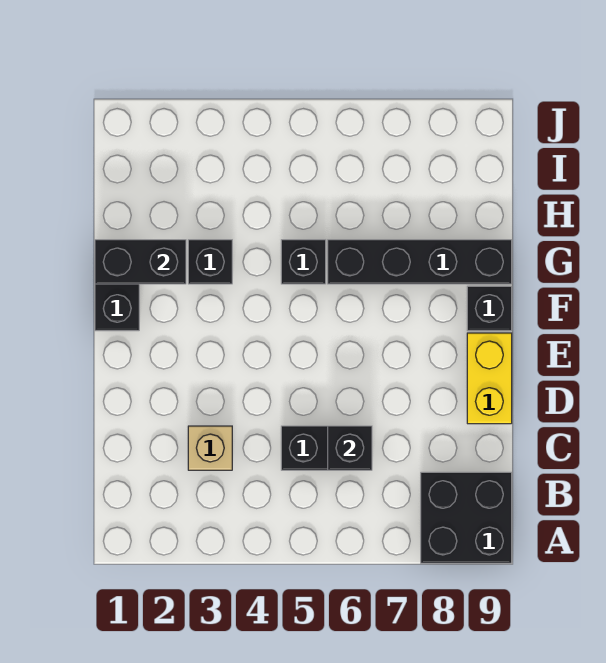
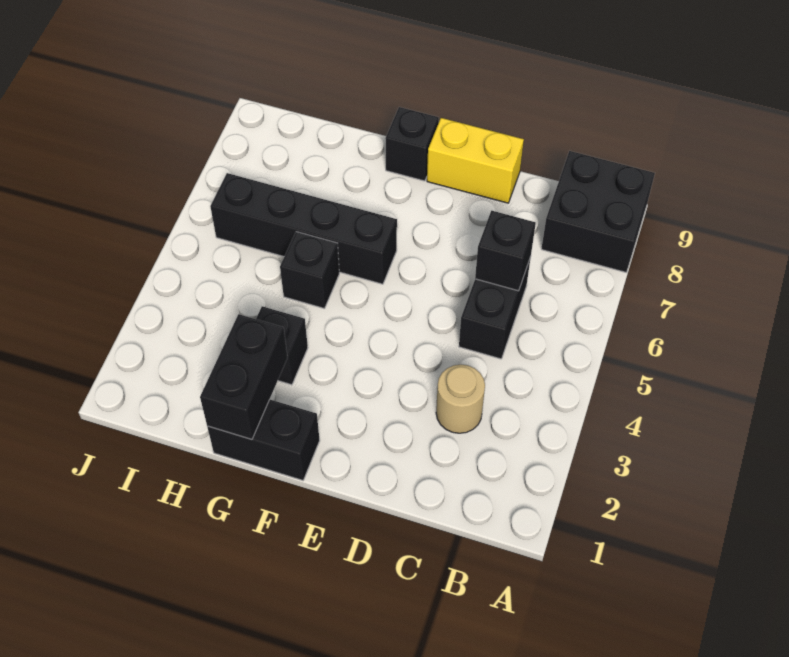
tan 1x1 brick [188,426,232,470] -> tan 1x1 round brick [436,365,485,433]
black 1x4 brick [328,240,512,284] -> black 1x4 brick turned to [210,173,397,284]

